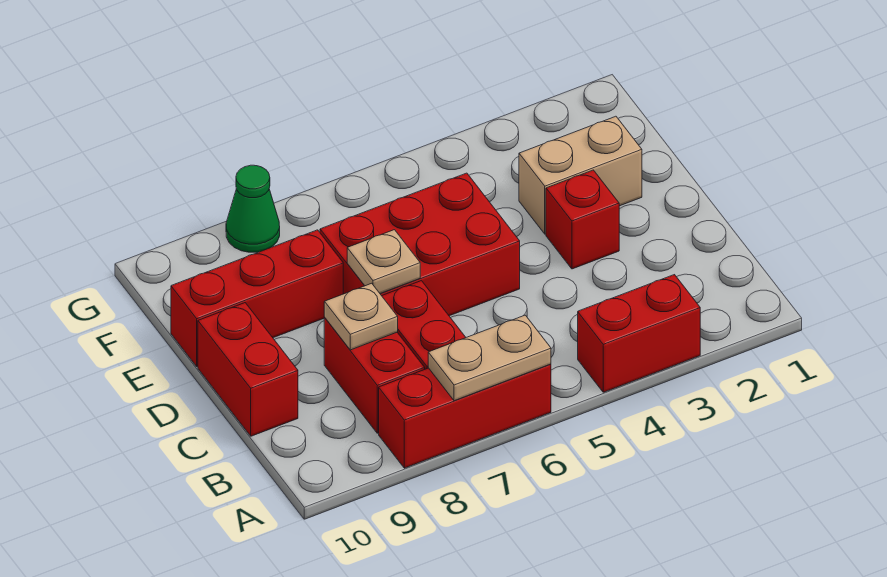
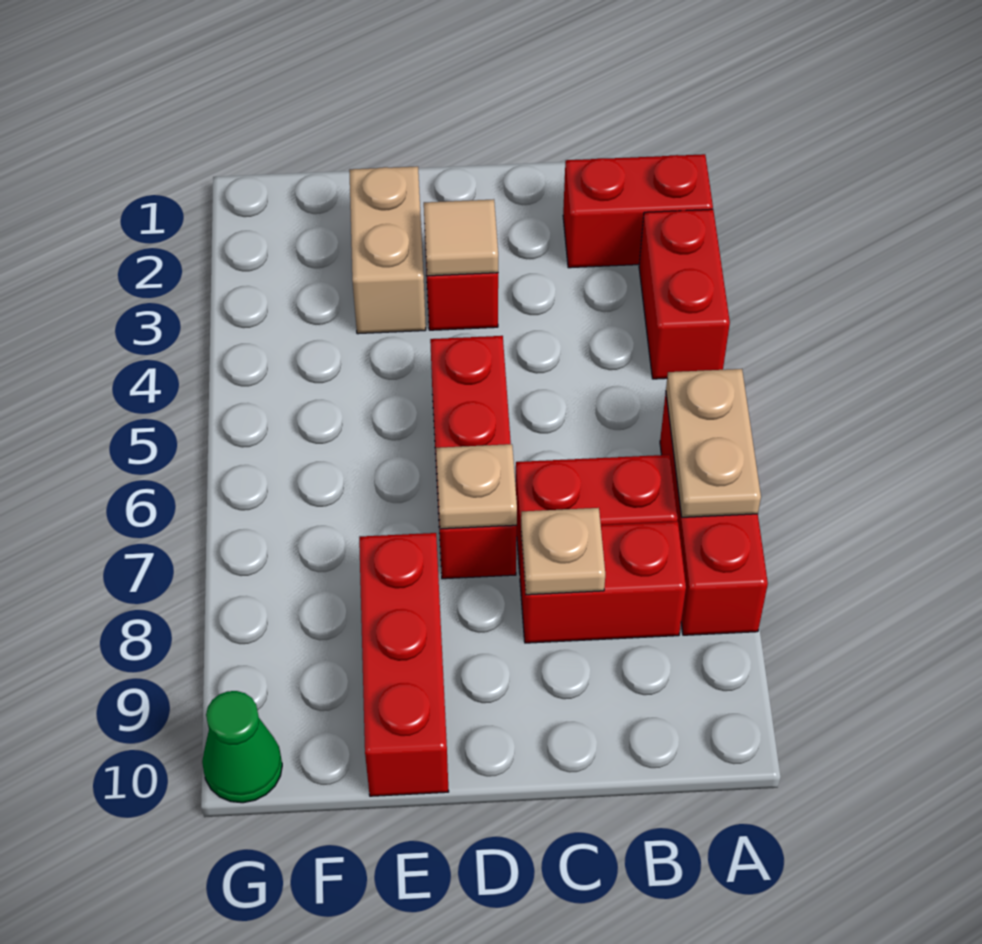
red 1x2 brick [198,303,298,436] -> red 1x2 brick moved to [563,154,713,268]
none -> tan 1x1 tile [424,199,498,276]
red 2x3 brick [320,173,520,316] -> red 1x3 brick [430,336,517,579]
green 1x1 cone [226,165,280,252] -> green 1x1 cone moved to [202,691,282,803]

